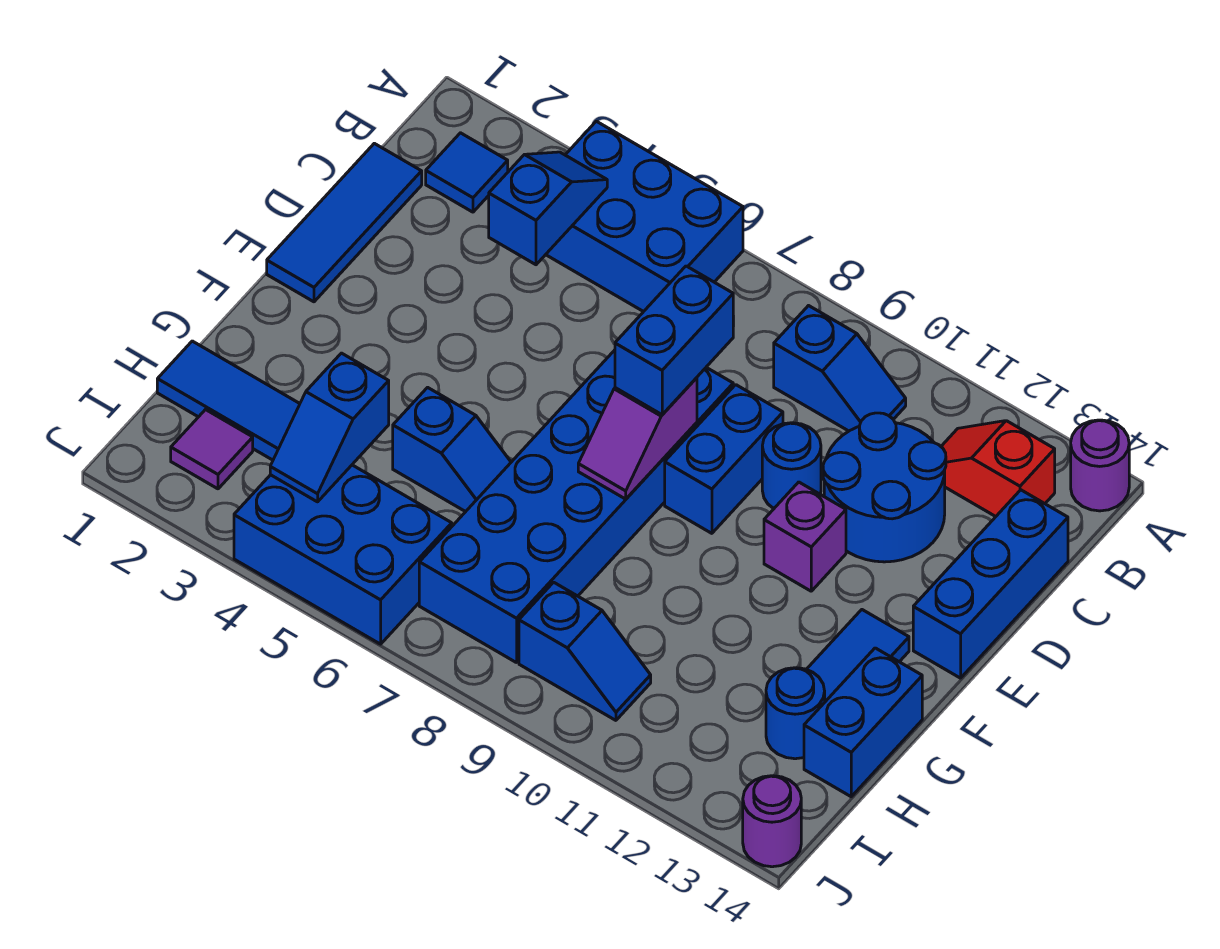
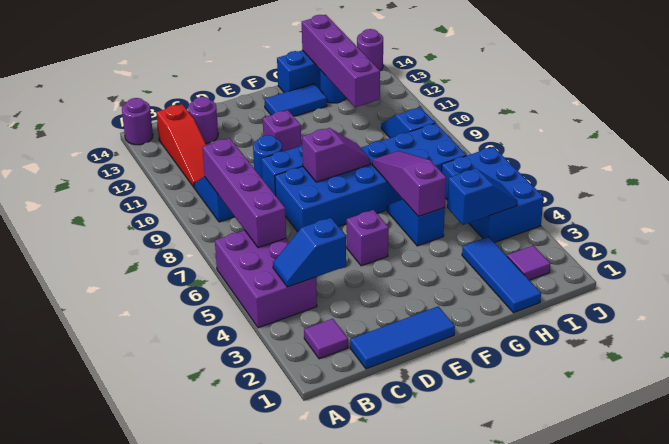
blue 2x3 brick [546,121,743,312] -> purple 2x3 brick [215,230,317,328]
blue 1x1 tile [426,133,508,212] -> purple 1x1 tile [304,319,348,359]
none -> purple 1x4 brick [202,138,286,248]
red 1x2 slope [941,421,1055,517] -> red 1x3 slope [156,104,206,187]
blue 2x2 round brick [823,413,946,562] -> none
none -> purple 1x1 round brick [188,97,218,143]
blue 1x3 brick [913,490,1068,678] -> none
blue 1x2 brick [615,266,733,415] -> none
none -> purple 1x1 brick [347,210,389,266]
none -> purple 1x3 slope [372,151,446,216]
none -> purple 1x4 brick [302,15,380,107]

